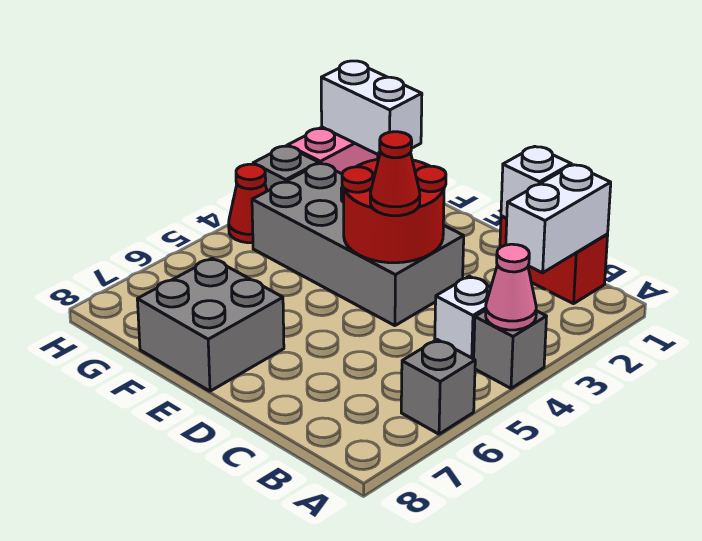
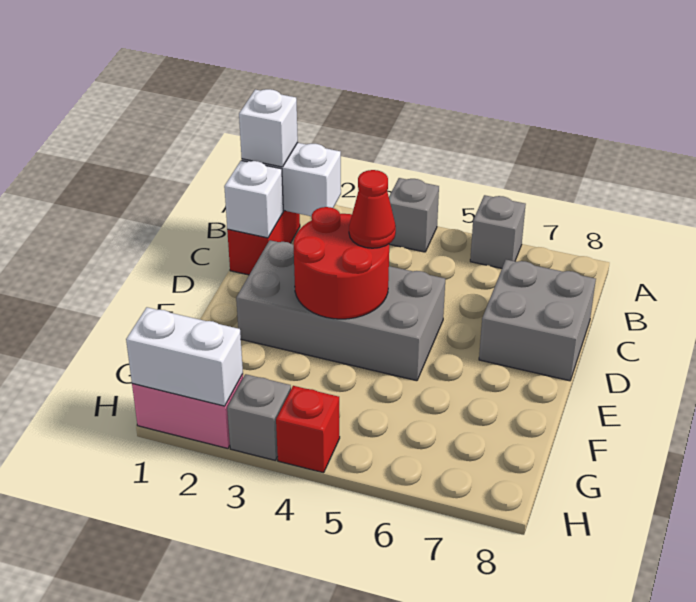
pink 1x1 cone [486,244,536,330] -> none
white 1x1 brick [435,276,491,359] -> white 1x1 brick moved to [239,89,298,167]
grey 2x4 brick [252,163,464,326] -> grey 2x4 brick turned to [236,240,445,381]
grey 2x2 brick [137,258,284,391] -> grey 2x2 brick moved to [479,260,596,381]
white 1x2 brick [321,61,422,154] -> white 1x2 brick turned to [126,307,243,406]
red 1x1 cone [229,164,267,243] -> red 1x1 brick [276,386,340,473]

